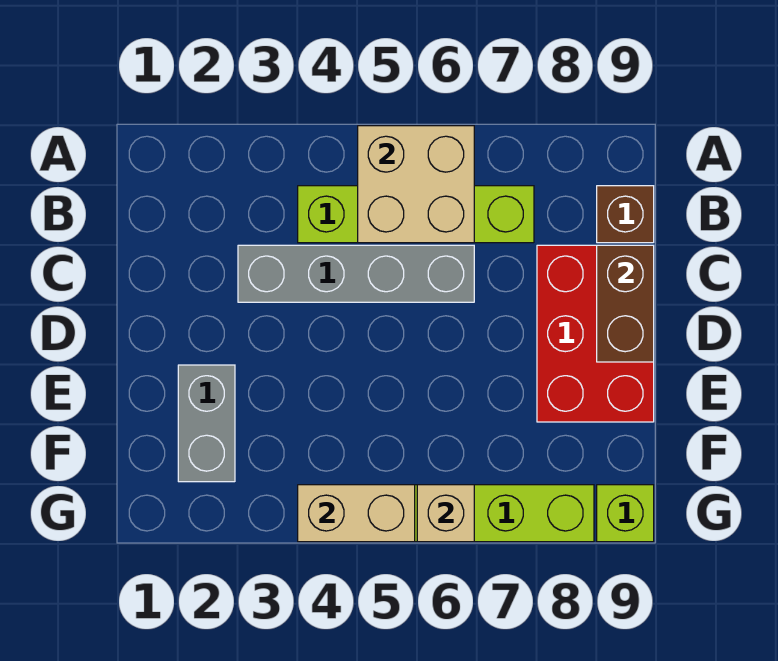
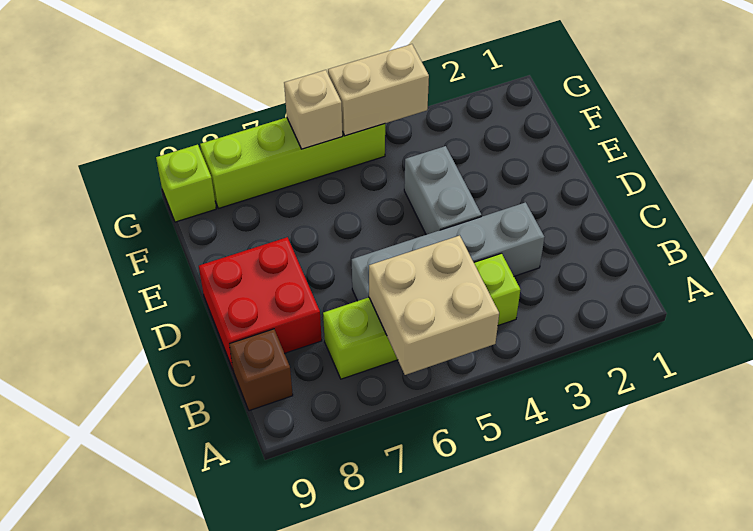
red 2x3 brick [537,245,654,422] -> red 2x2 brick [199,237,322,369]
brown 1x2 brick [597,245,654,362] -> none
grey 1x2 brick [178,365,235,482] -> grey 1x2 brick moved to [404,146,482,235]

